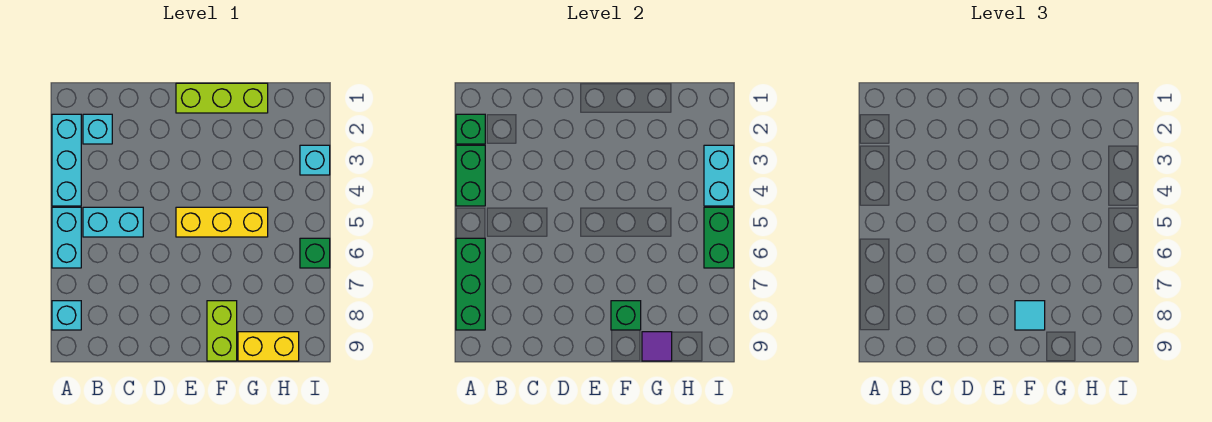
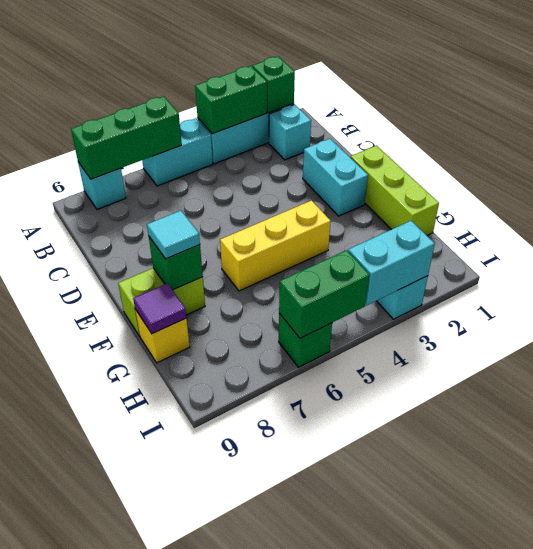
cyan 1x2 brick [83,207,143,237] -> cyan 1x2 brick moved to [303,139,368,216]
yellow 1x3 brick [176,207,268,237] -> yellow 1x3 brick turned to [220,201,331,291]
yellow 1x2 brick [238,332,299,361] -> yellow 1x1 brick [135,309,190,363]

